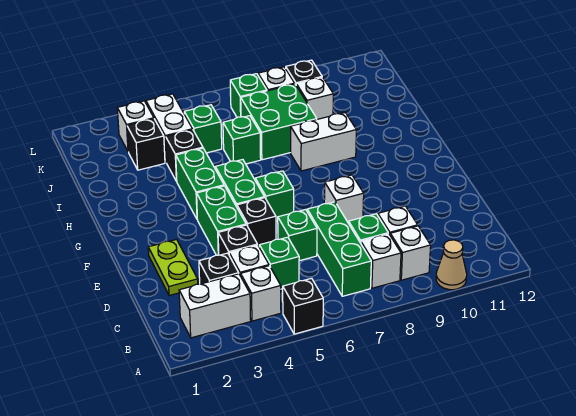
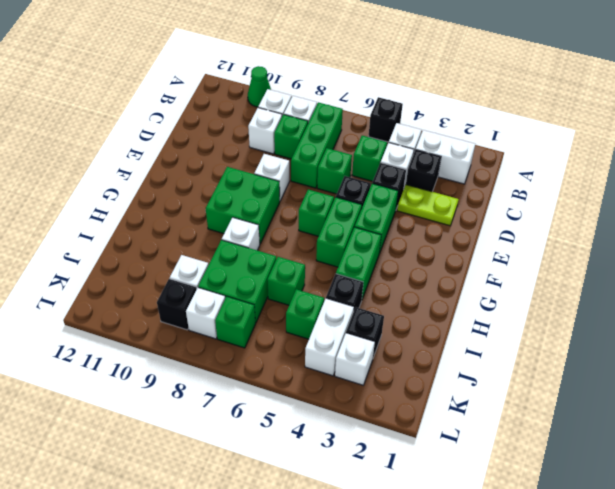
tan 1x1 cone [436,240,467,290] -> green 1x1 cone [248,66,271,107]
lime 1x2 plate [148,240,198,296] -> lime 1x2 plate turned to [397,185,459,226]
none -> green 2x2 brick [206,167,280,243]
white 1x2 brick [290,113,356,171] -> white 1x1 brick [222,217,260,250]

